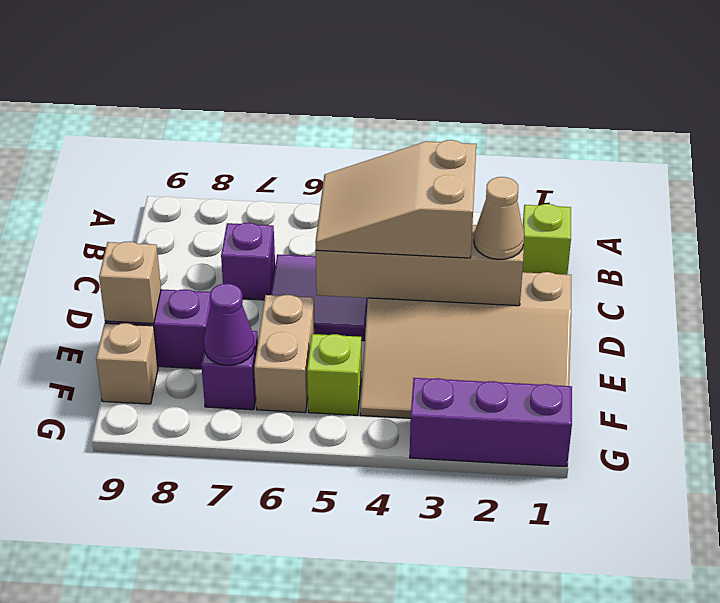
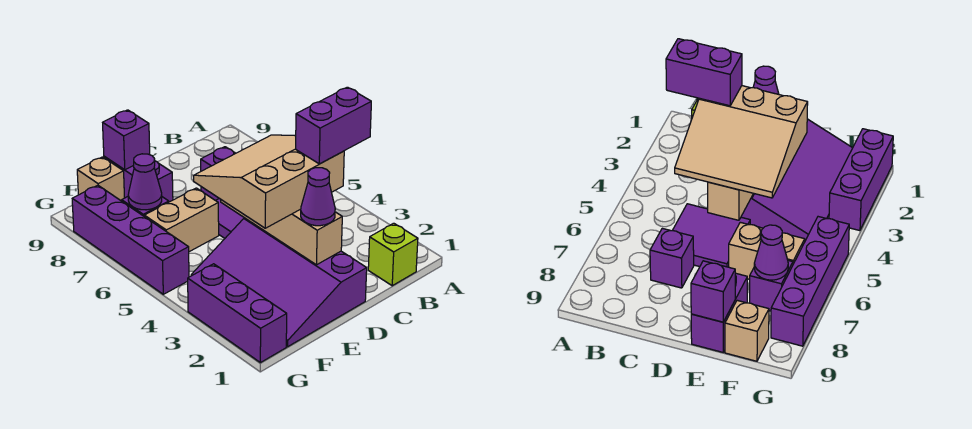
none -> purple 1x2 brick [296,87,371,164]
tan 2x3 slope [315,140,476,258] -> tan 3x3 slope [194,135,344,228]
tan 3x4 slope [360,272,571,418] -> purple 3x4 slope [191,218,367,347]
tan 1x1 cone [474,177,524,260] -> purple 1x1 cone [301,168,335,226]
tan 1x1 brick [99,241,161,324] -> purple 1x1 brick [103,110,150,170]
lime 1x1 brick [307,334,361,415] -> none
none -> purple 1x4 brick [72,185,189,294]

